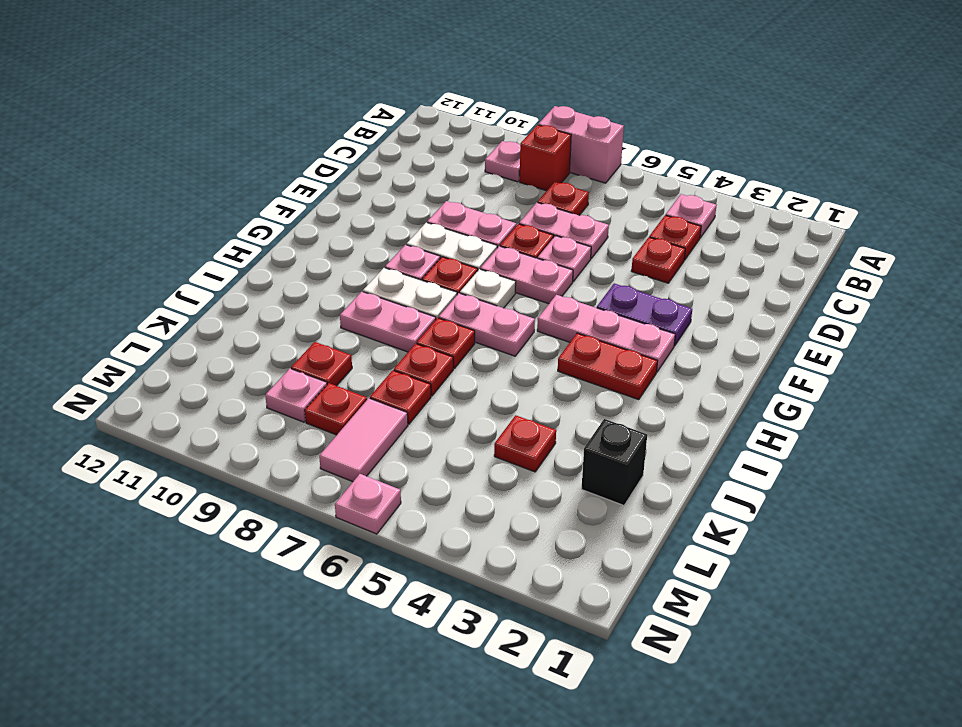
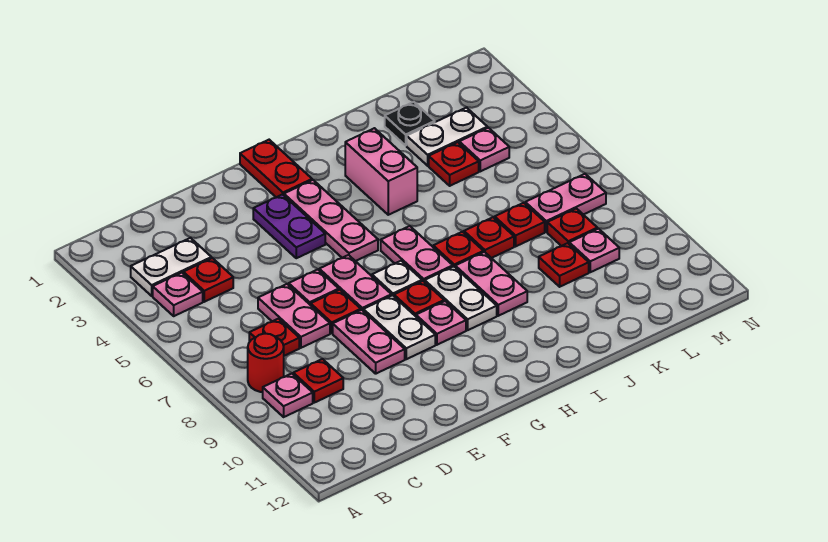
pink 1x2 brick [538,106,624,183] -> pink 1x2 brick moved to [345,128,417,215]
none -> white 1x2 plate [131,238,211,296]
red 1x1 brick [520,125,571,191] -> red 1x1 round brick [248,334,284,392]
red 1x1 plate [631,237,685,283] -> red 1x1 plate moved to [293,359,343,403]
red 1x2 plate [558,333,658,400] -> red 1x2 plate moved to [240,140,312,197]
black 1x1 brick [582,419,647,505] -> black 1x1 plate [385,102,435,145]
none -> white 1x2 plate [407,108,487,166]
pink 1x2 tile [319,398,408,482] -> pink 1x2 plate [525,174,606,232]
pink 1x1 plate [335,474,401,534] -> pink 1x1 plate moved to [459,128,509,171]

